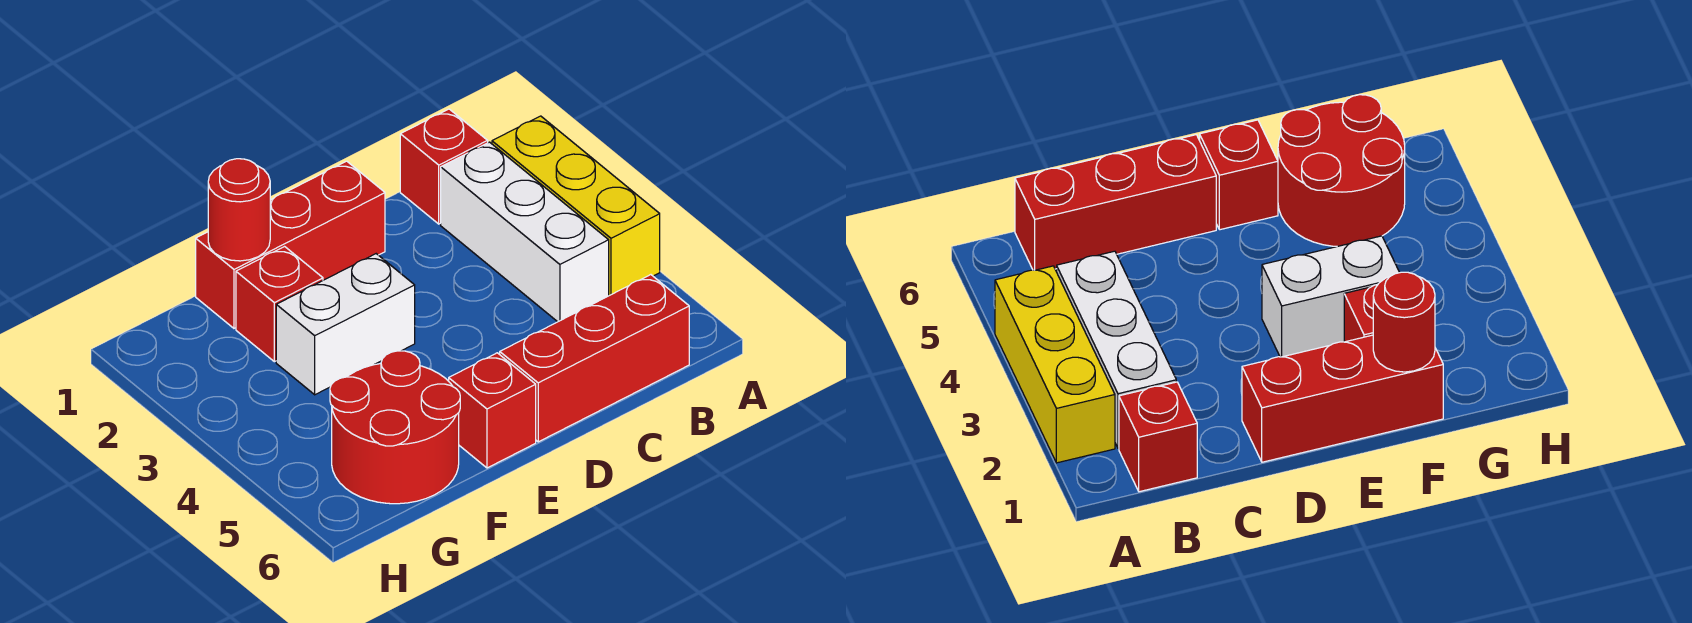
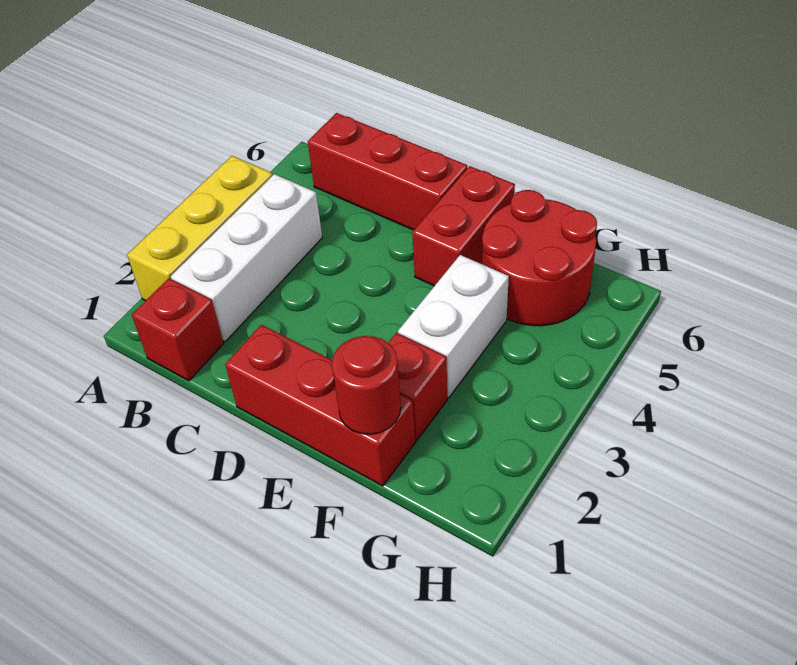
white 1x2 brick [276,254,415,395] -> white 1x2 brick turned to [398,255,509,398]
red 1x1 brick [449,353,536,468] -> red 1x2 brick [412,166,515,286]

